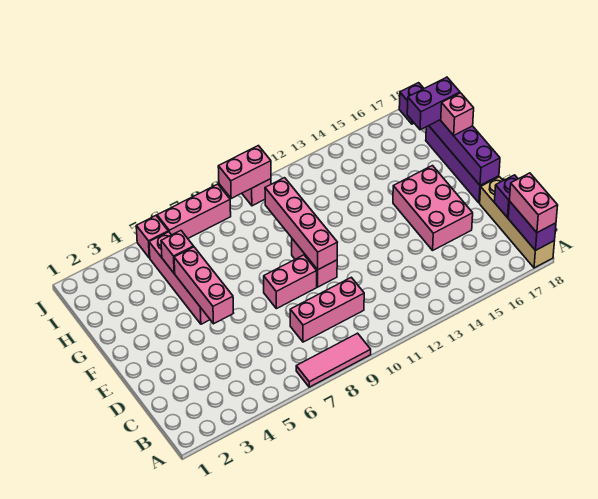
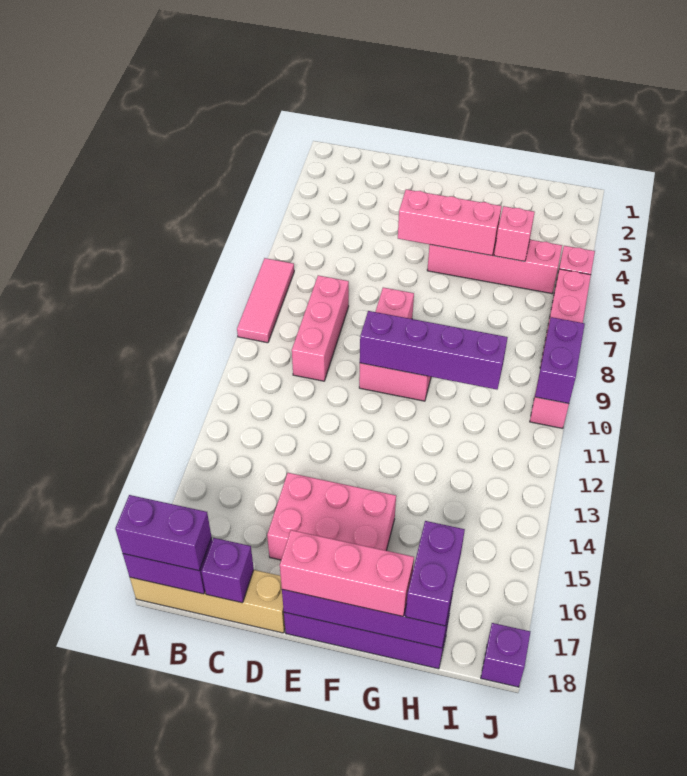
pink 1x2 brick [510,173,558,232] -> purple 1x2 brick [115,495,212,571]
pink 1x4 brick [265,178,337,270] -> purple 1x4 brick [360,311,508,389]
pink 1x1 brick [441,93,474,135] -> pink 1x3 brick [280,530,414,616]
pink 1x2 brick [218,146,271,198] -> purple 1x2 brick [535,317,585,404]

